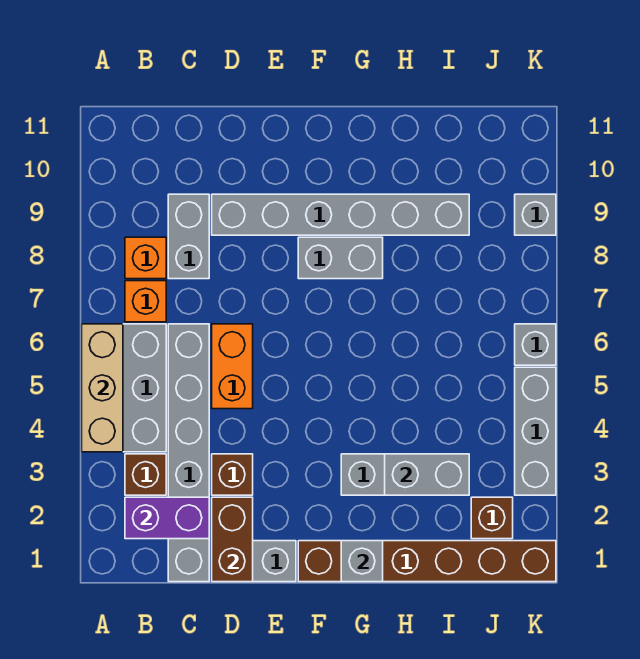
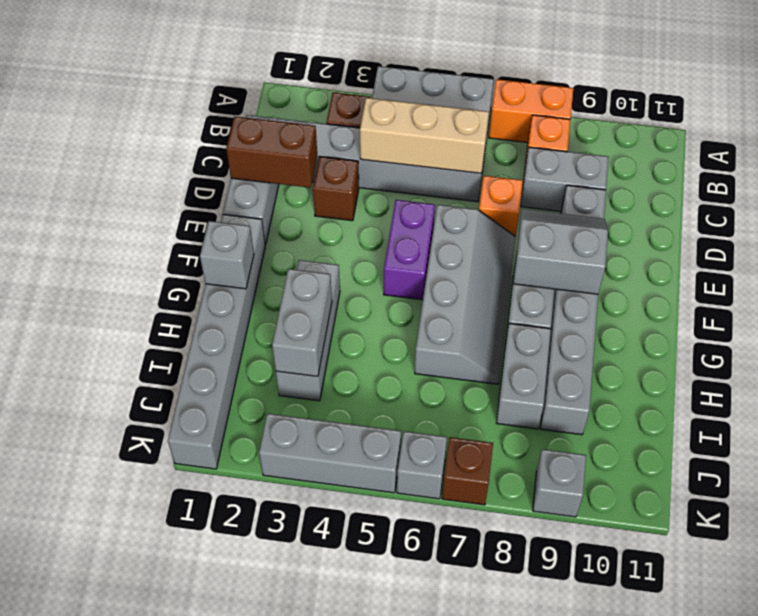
tan 1x3 brick [82,324,123,452] -> tan 1x3 brick moved to [360,98,489,173]
purple 1x2 brick [125,497,209,539] -> purple 1x2 brick moved to [384,200,435,300]
orange 1x1 brick [125,281,166,322] -> orange 1x1 brick moved to [479,176,523,236]
orange 1x2 brick [212,324,253,409] -> orange 1x2 brick moved to [489,79,573,143]
none -> grey 2x4 slope [415,205,515,384]
none -> grey 2x2 slope [513,209,608,294]
brown 1x6 brick [298,541,556,582] -> grey 1x6 brick [168,215,265,469]
none -> grey 1x2 brick [497,324,551,429]
brown 1x1 brick [471,497,513,539] -> brown 1x1 brick moved to [442,437,493,505]

